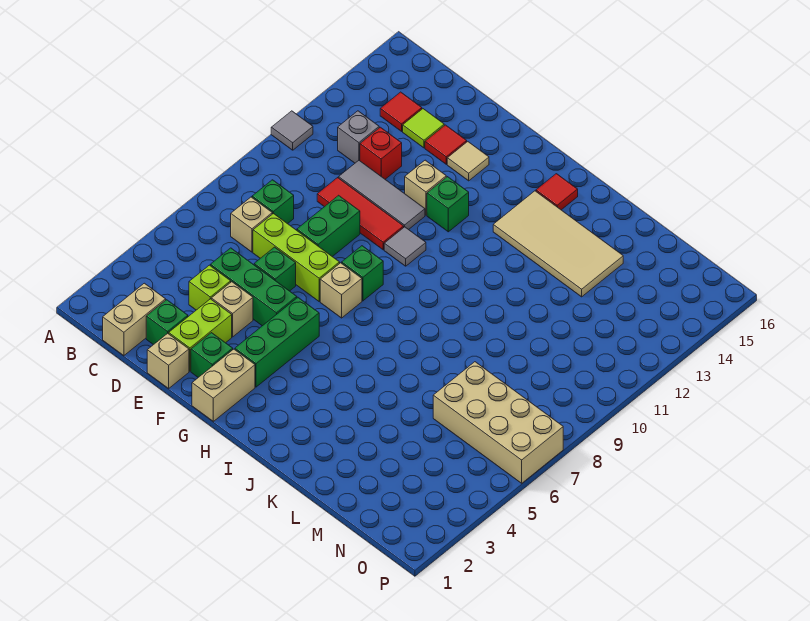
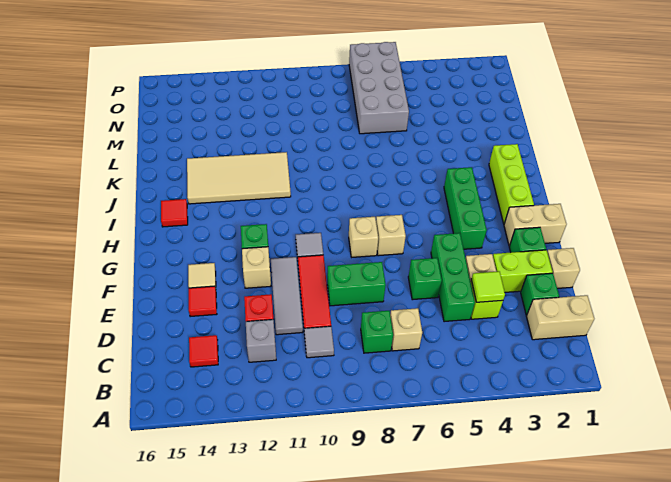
grey 1x1 tile [271,111,313,150] -> grey 1x1 tile moved to [304,326,334,358]
lime 1x3 brick [253,213,340,301] -> lime 1x3 brick moved to [489,144,534,224]
lime 1x1 tile [403,109,444,148] -> lime 1x1 tile moved to [471,271,505,302]
green 1x3 brick [235,298,319,387] -> green 1x3 brick turned to [444,167,487,249]
green 1x1 brick [342,246,383,301] -> tan 1x1 brick [349,217,378,257]
tan 2x4 tile [493,191,623,297] -> tan 2x4 tile turned to [187,152,291,204]
tan 2x4 brick [433,362,563,483] -> grey 2x4 brick [349,42,409,134]

